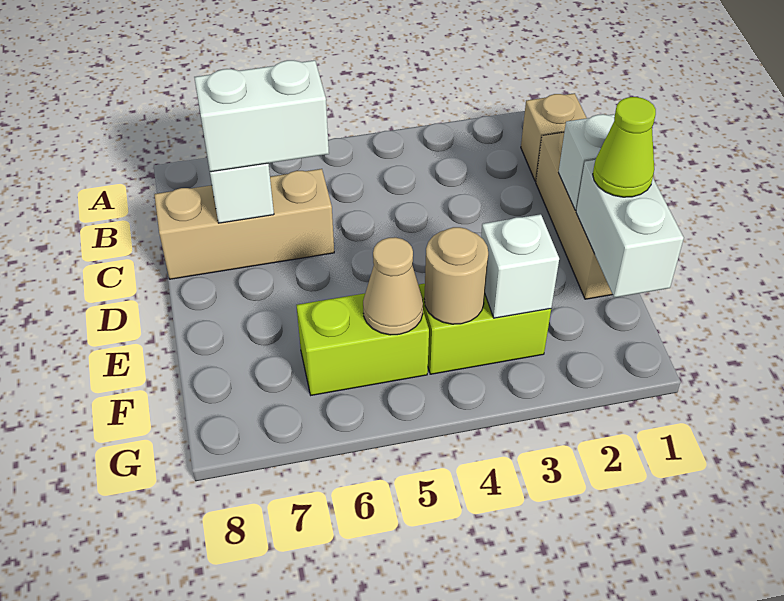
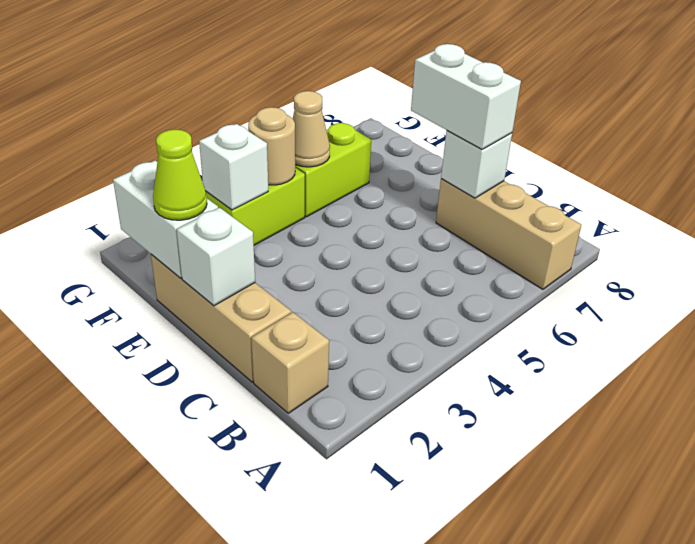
tan 1x3 brick [154,169,334,279] -> tan 1x3 brick turned to [436,179,581,289]
white 1x2 brick [194,60,329,172] -> white 1x2 brick turned to [411,44,521,149]

